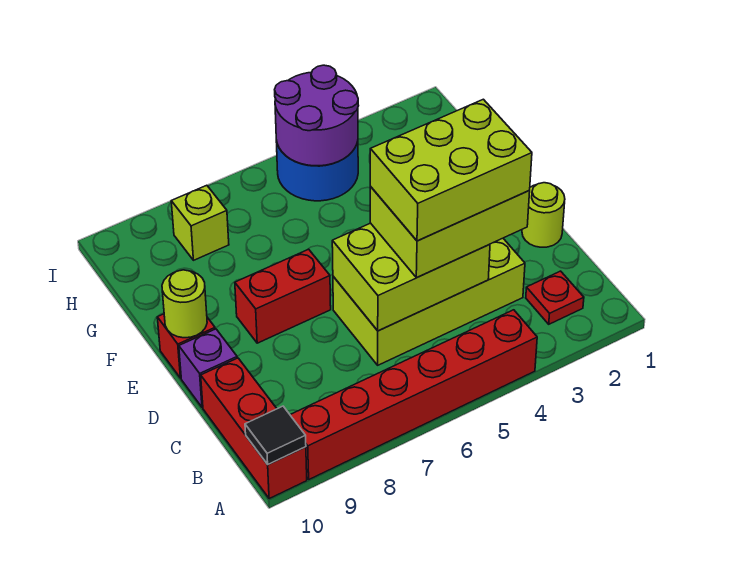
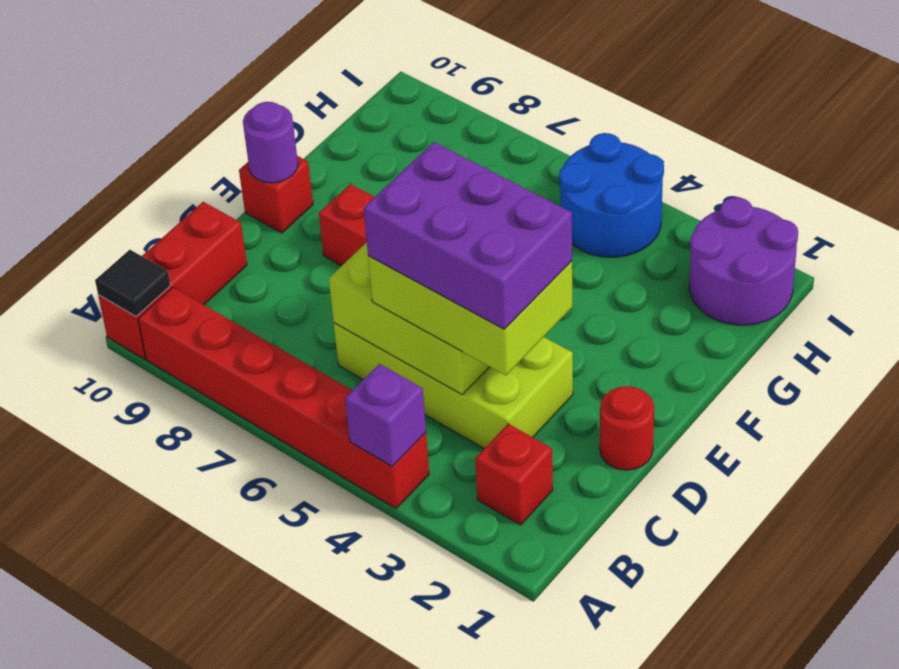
red 1x1 plate [526,271,584,324] -> red 1x1 brick [475,424,553,525]
lime 2x3 brick [370,99,532,241] -> purple 2x3 brick [364,142,572,329]
lime 1x1 round brick [522,183,565,247] -> red 1x1 round brick [600,386,654,470]
purple 1x1 brick [179,329,237,407] -> purple 1x1 brick moved to [345,364,426,466]
lime 1x1 round brick [162,270,207,338] -> purple 1x1 round brick [243,102,298,183]
purple 2x2 round brick [275,65,359,166] -> purple 2x2 round brick moved to [689,197,798,325]
lime 1x1 brick [171,185,229,260] -> none

